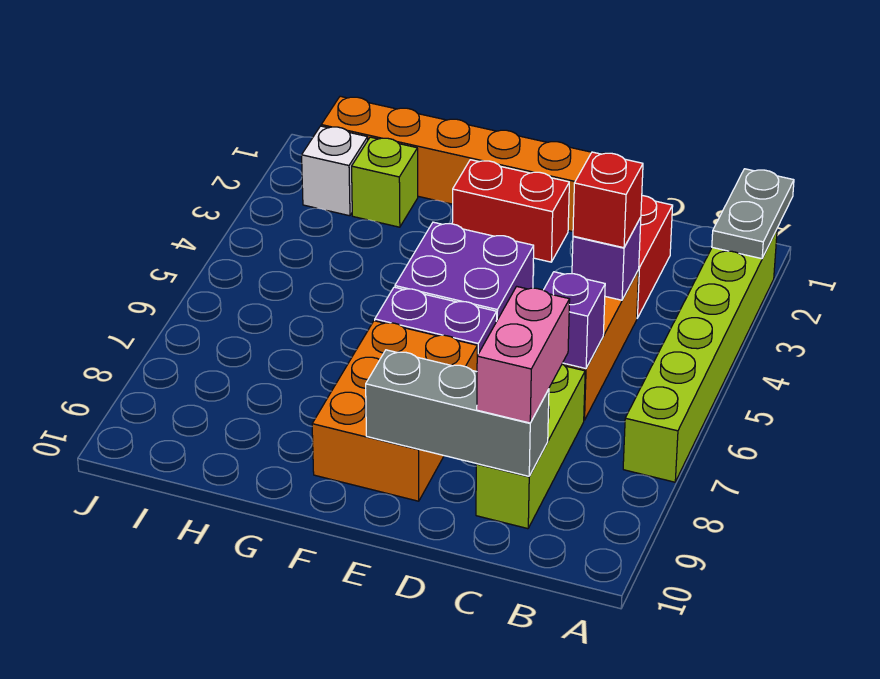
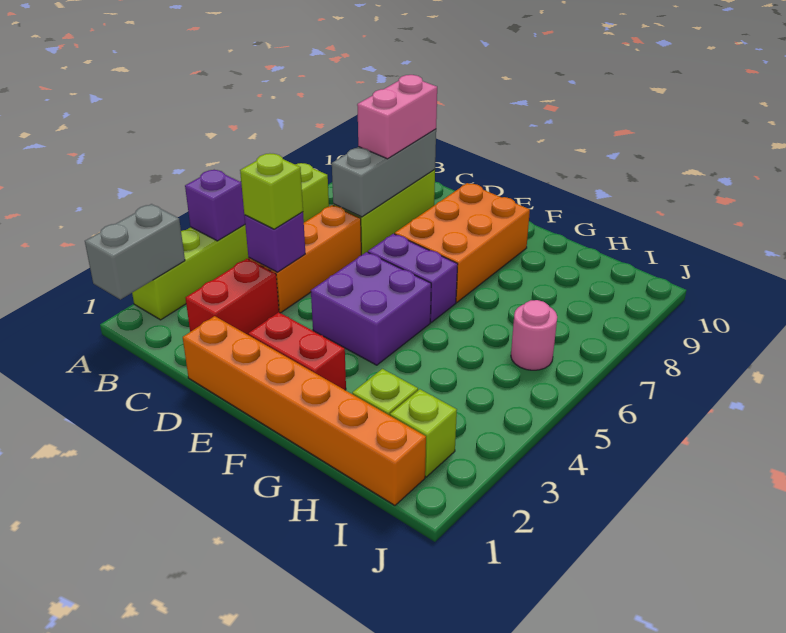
grey 1x2 plate [712,169,794,259] -> grey 1x2 brick [85,204,185,300]
red 1x1 brick [573,152,643,248] -> lime 1x1 brick [240,154,303,229]
purple 1x1 brick [544,272,605,369] -> purple 1x1 brick moved to [185,170,245,241]
grey 1x3 brick [366,350,549,476] -> grey 1x3 brick turned to [332,129,436,217]
white 1x1 brick [302,126,368,216] -> lime 1x1 brick [390,389,457,477]
none -> pink 1x1 round brick [511,300,557,370]

